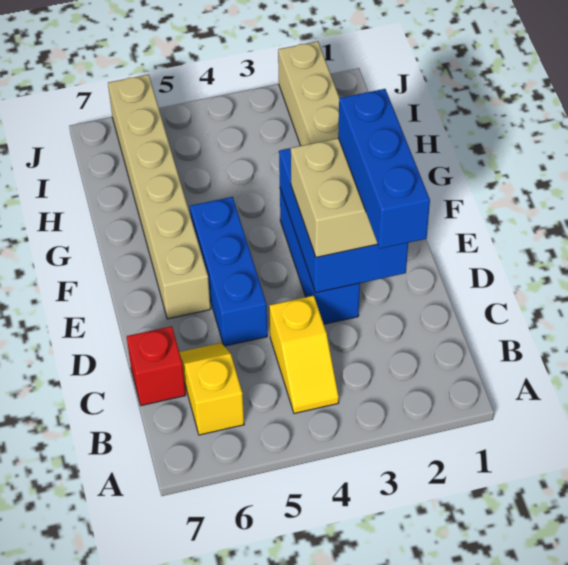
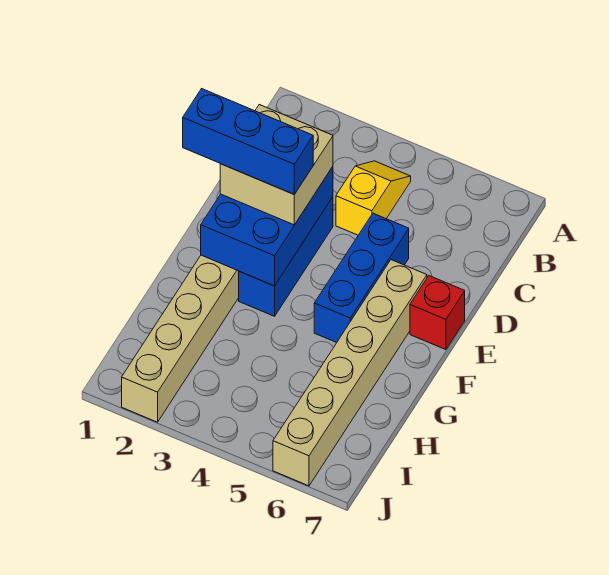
yellow 1x2 slope [179,343,244,435] -> none
blue 1x3 brick [338,89,430,249] -> blue 1x3 brick turned to [183,89,313,194]
red 1x1 brick [127,326,186,406] -> red 1x1 brick moved to [410,276,465,350]

